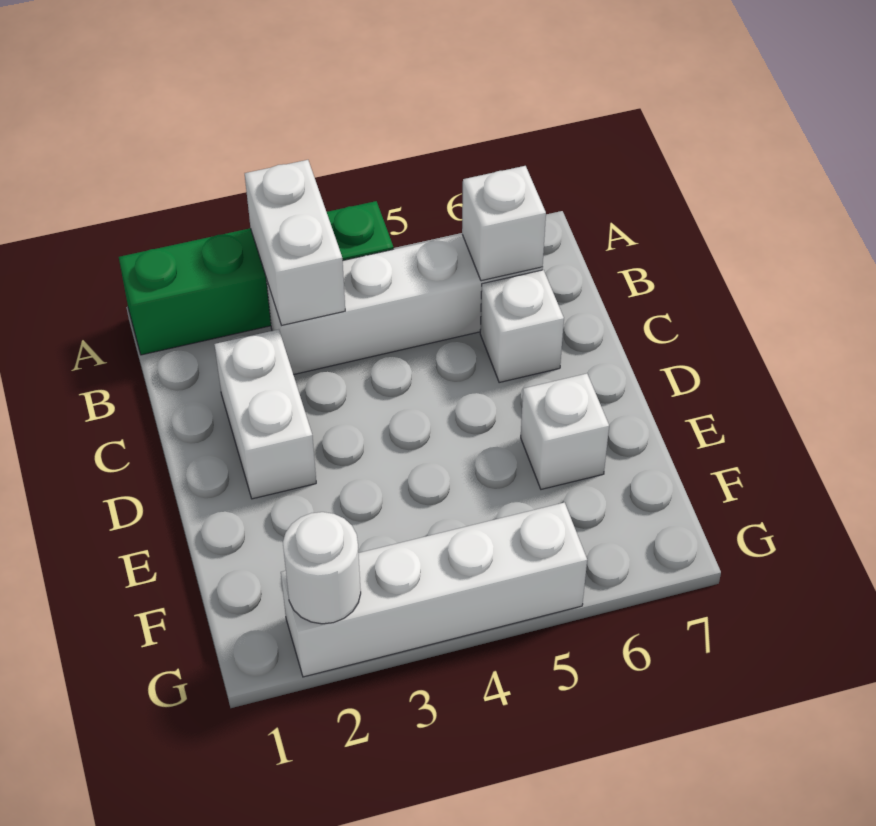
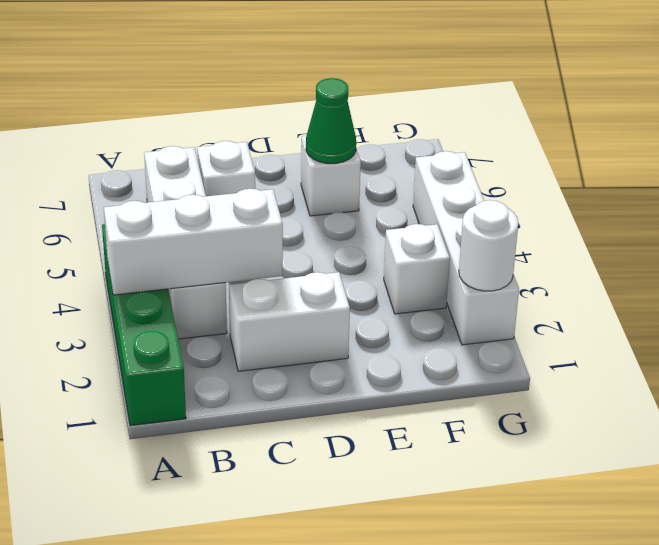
white 1x2 brick [245,160,345,326] -> white 1x3 brick [104,189,283,295]
white 1x1 brick [462,166,546,281] -> white 1x1 brick moved to [384,224,450,314]
none -> green 1x1 cone [306,78,356,164]

